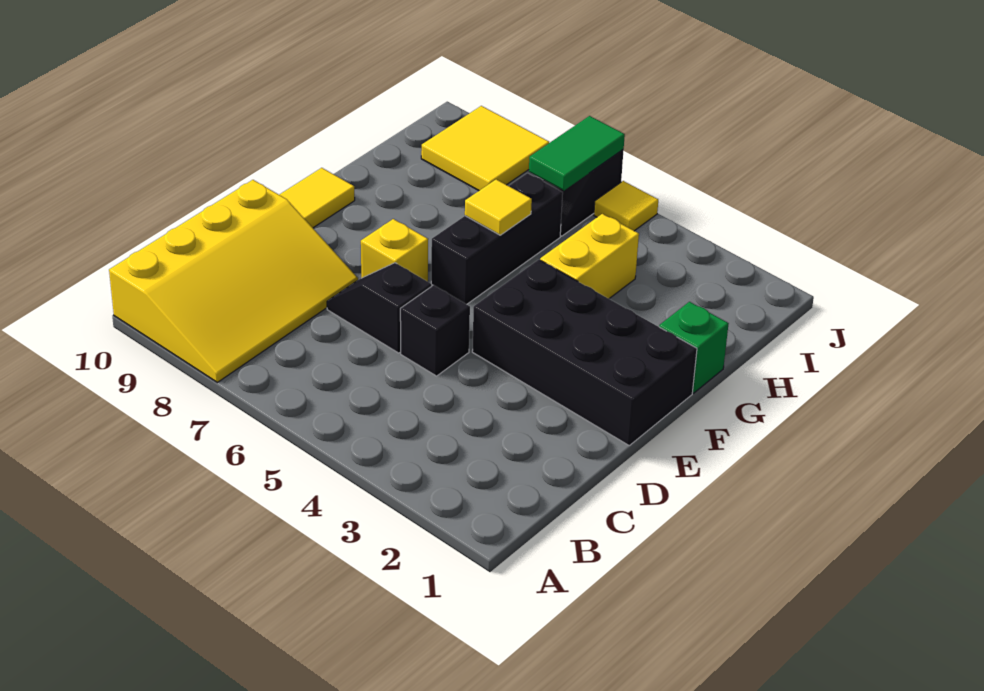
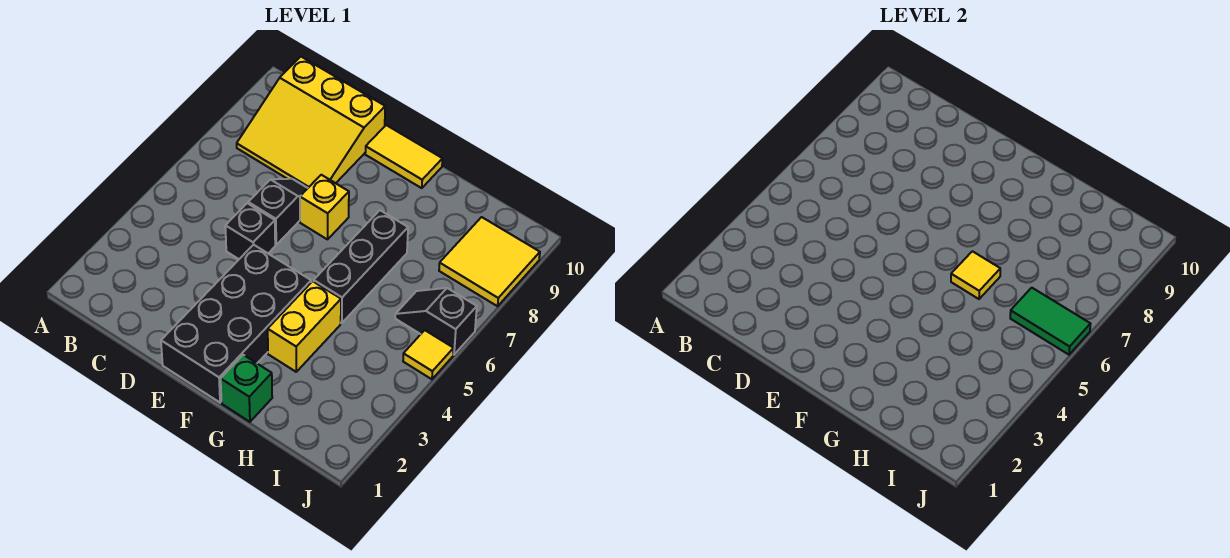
yellow 3x4 slope [109,180,358,382] -> yellow 3x3 slope [237,57,385,188]
black 1x3 brick [431,173,563,304] -> black 1x3 brick turned to [314,210,408,323]
yellow 1x2 brick [540,214,639,299] -> yellow 1x2 brick turned to [268,281,341,372]

